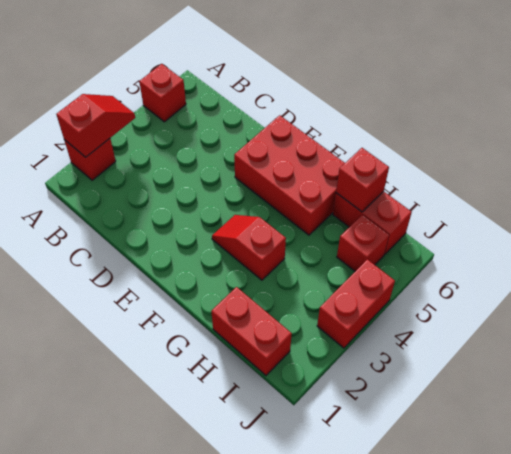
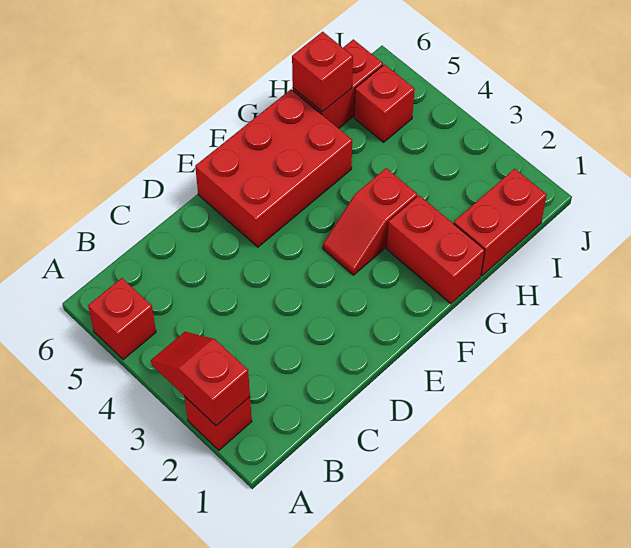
red 1x2 brick [317,259,395,348] -> red 1x2 brick moved to [387,196,485,304]

